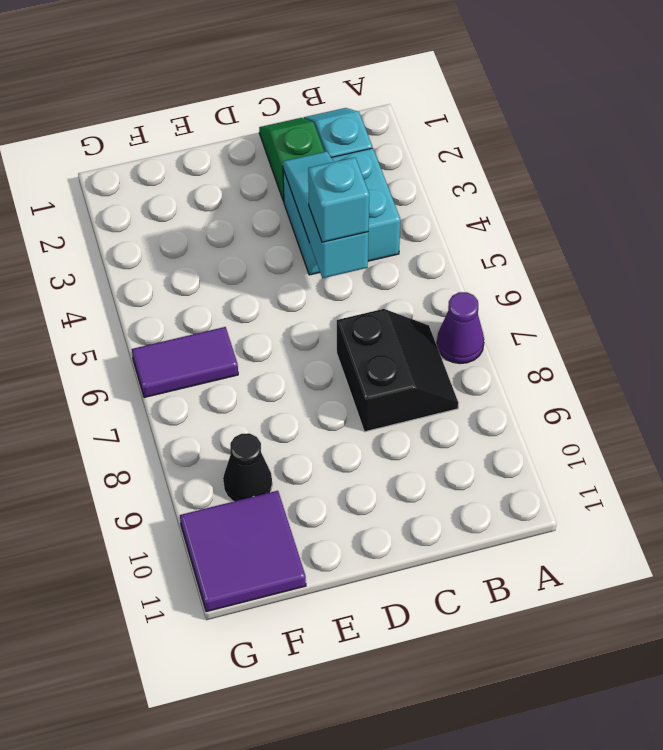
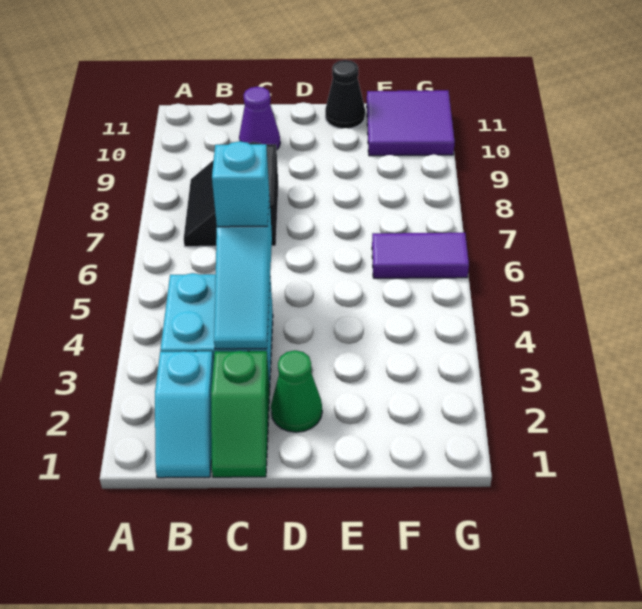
purple 1x1 cone [437,292,484,364] -> purple 1x1 cone moved to [239,87,280,149]
none -> green 1x1 cone [271,350,322,432]
black 1x1 cone [223,433,272,502] -> black 1x1 cone moved to [325,60,365,129]

